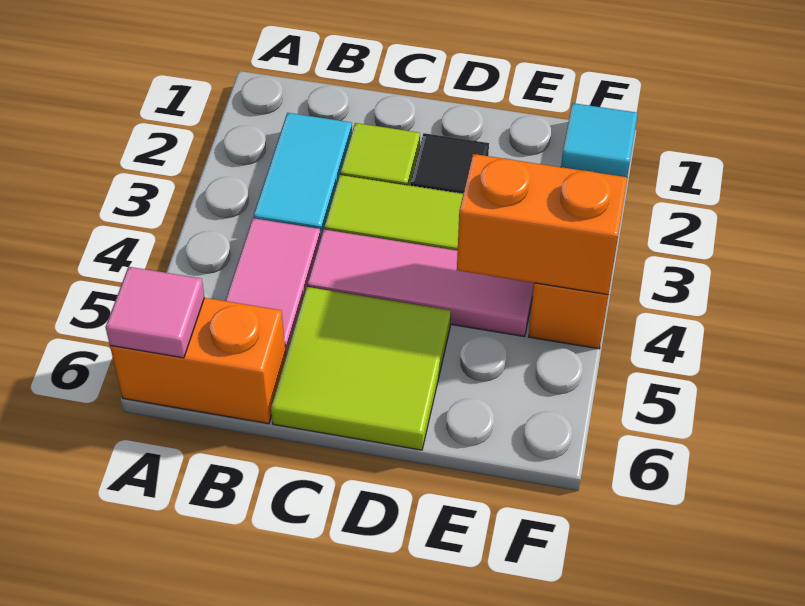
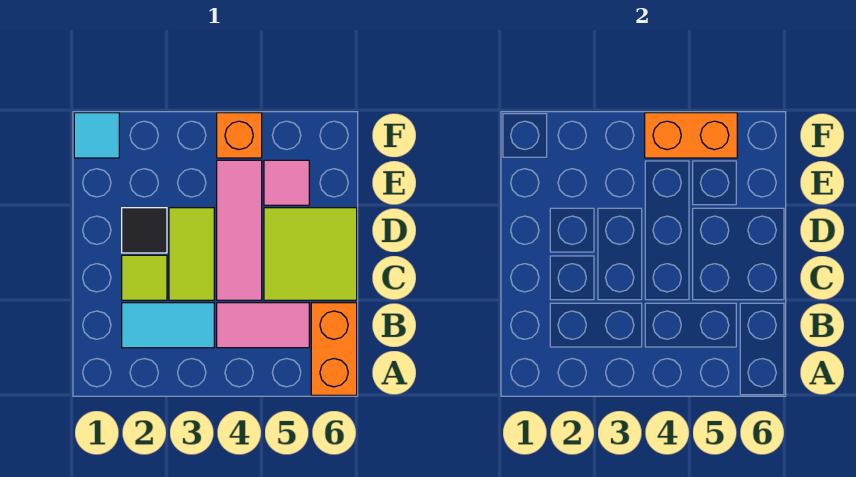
pink 1x1 tile [106,267,205,358] -> pink 1x1 tile moved to [264,160,309,205]
orange 1x2 brick [457,154,628,295] -> orange 1x2 brick turned to [645,113,737,158]

